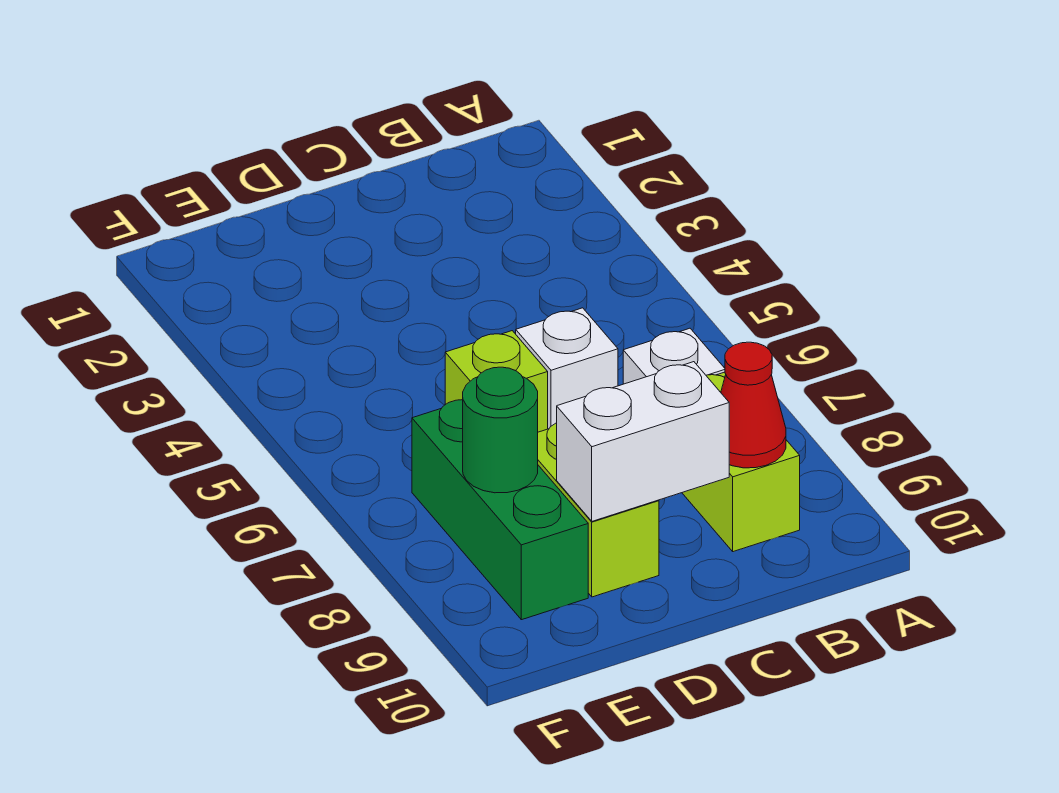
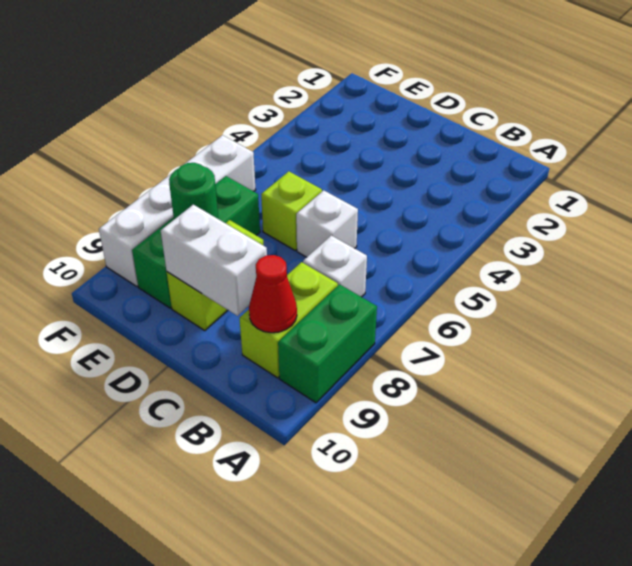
none -> green 1x2 brick [278,284,377,403]
none -> white 1x4 brick [99,135,256,286]

